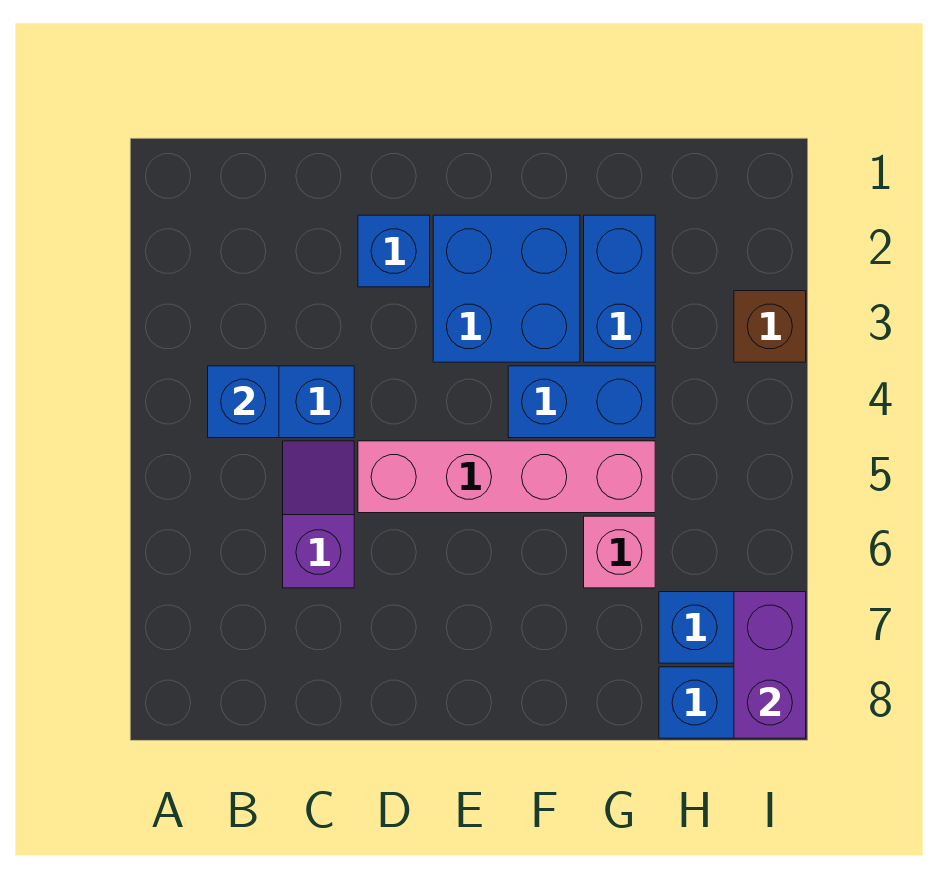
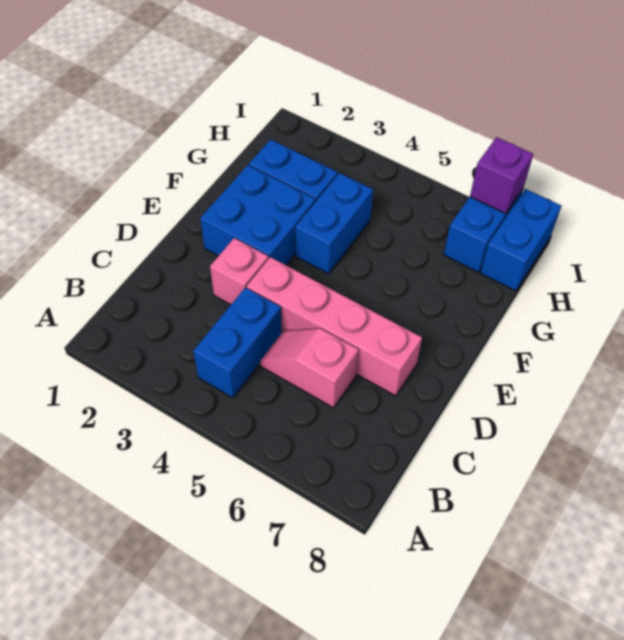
blue 1x1 brick [208,366,279,438] -> none
purple 1x2 slope [283,441,354,588] -> pink 1x2 slope [260,328,359,408]
blue 1x1 brick [358,215,430,287] -> none
pink 1x4 brick [358,441,655,513] -> pink 1x4 brick turned to [246,257,422,396]
pink 1x1 brick [584,516,655,588] -> pink 1x1 brick moved to [210,238,269,305]
brown 1x1 brick [734,291,806,362] -> none
purple 1x2 brick [734,592,806,738] -> purple 1x1 brick [470,137,533,214]

